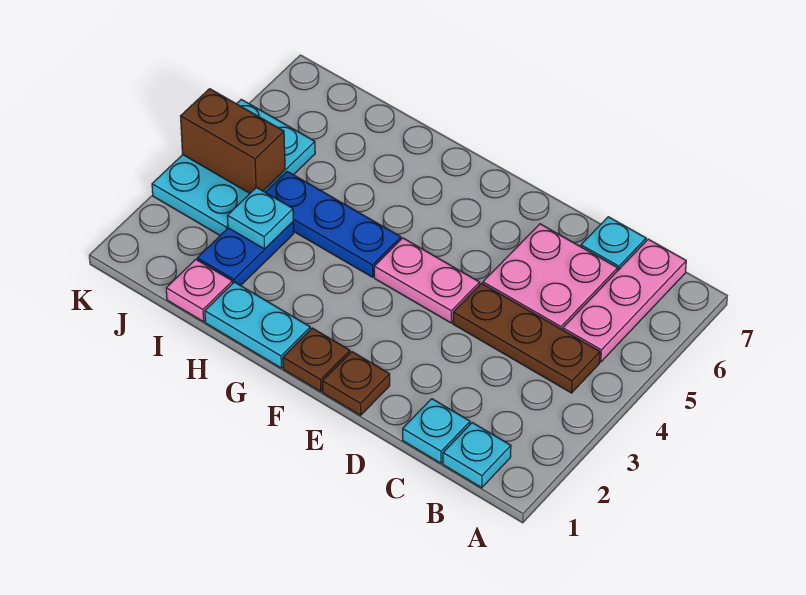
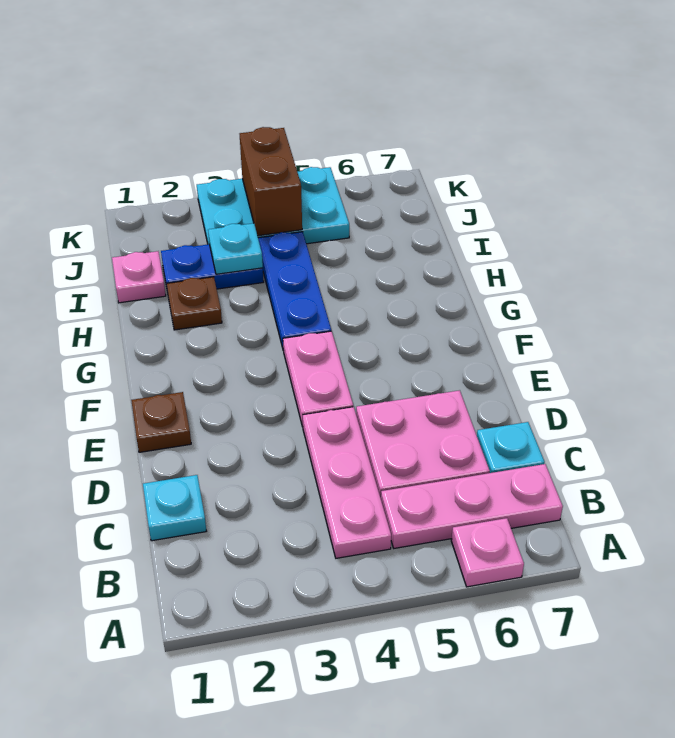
none -> pink 1x1 plate [451,518,524,587]
cyan 1x1 plate [443,423,511,488] -> none
brown 1x3 plate [453,283,600,393] -> pink 1x3 plate [303,407,391,558]
brown 1x1 plate [283,328,350,392] -> brown 1x1 plate moved to [167,277,222,330]
cyan 1x2 plate [205,282,310,368] -> none

